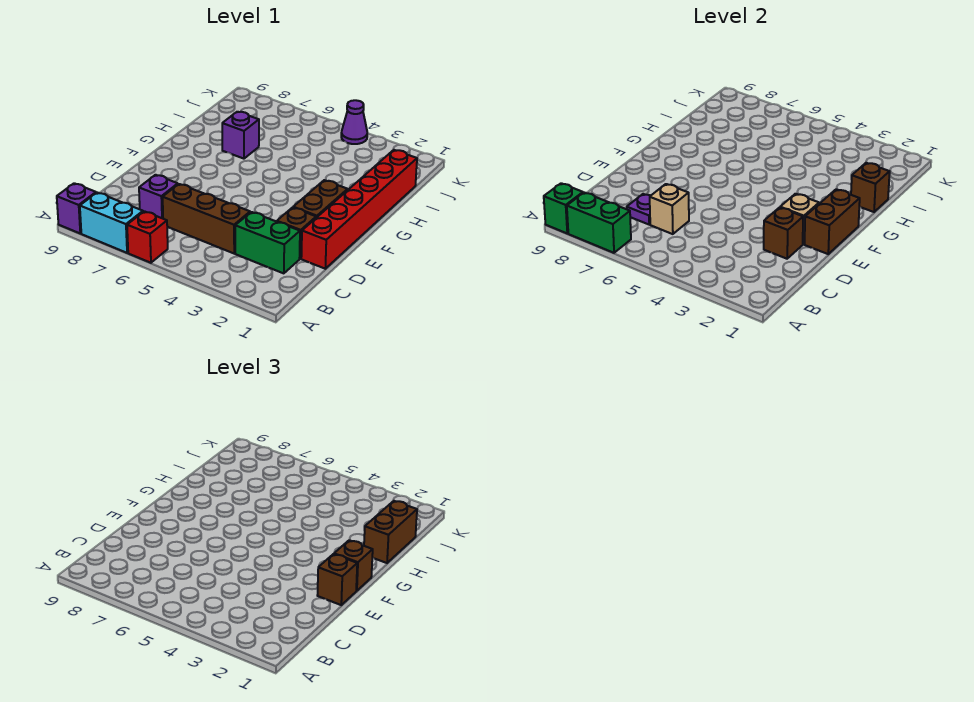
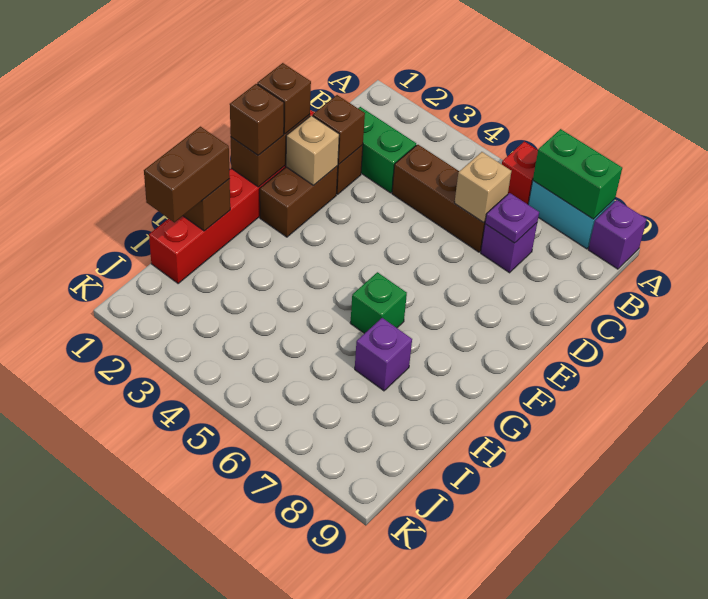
green 1x1 brick [544,183,583,233] -> green 1x1 brick moved to [350,272,407,334]
purple 1x1 cone [341,100,367,144] -> none

